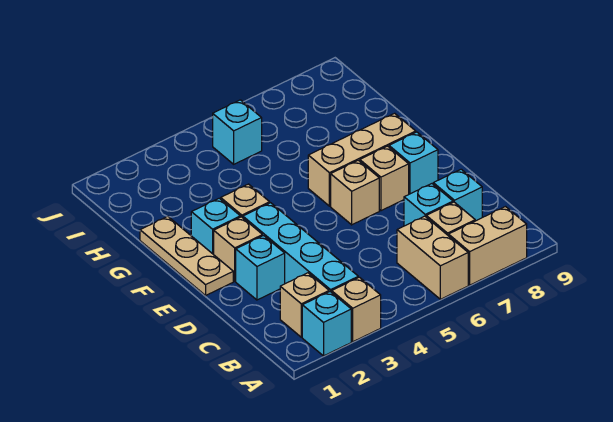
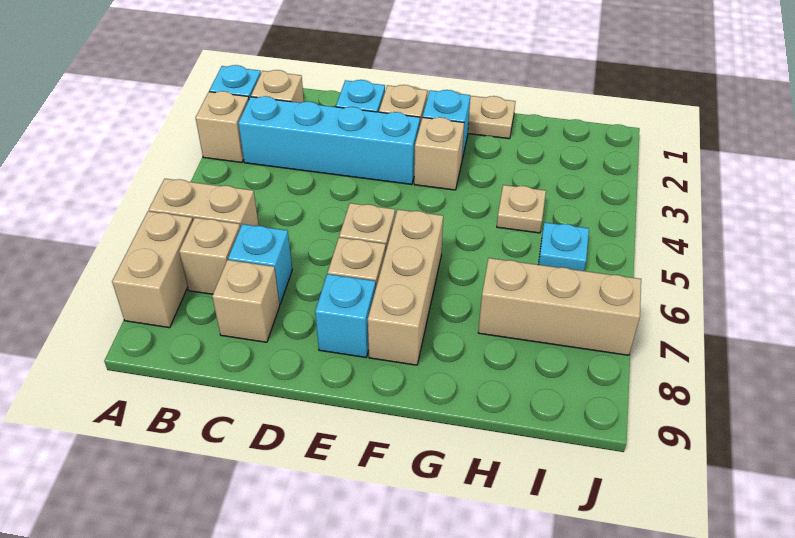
cyan 1x1 brick [433,169,482,221] -> tan 1x1 brick [212,260,280,342]
none -> tan 1x1 plate [497,185,546,233]
none -> tan 1x3 brick [478,258,641,355]
cyan 1x1 brick [213,100,262,164] -> cyan 1x1 plate [539,222,589,271]

